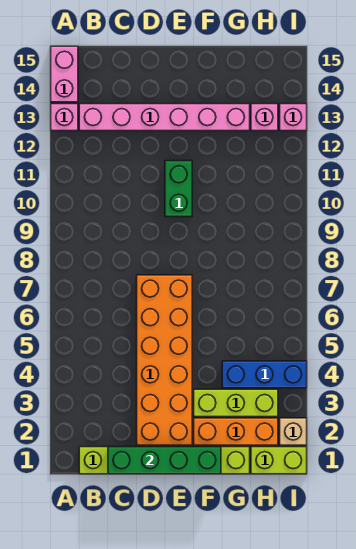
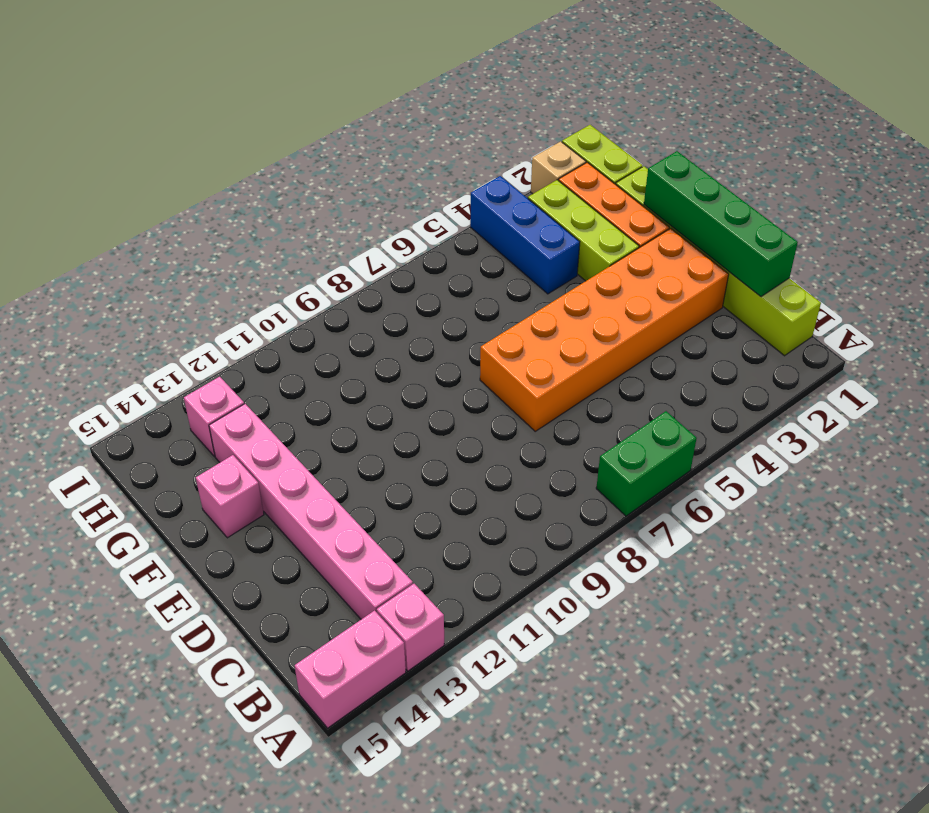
green 1x2 brick [165,161,192,217] -> green 1x2 brick moved to [596,411,697,516]
pink 1x1 brick [280,104,307,131] -> pink 1x1 brick moved to [196,455,264,538]

